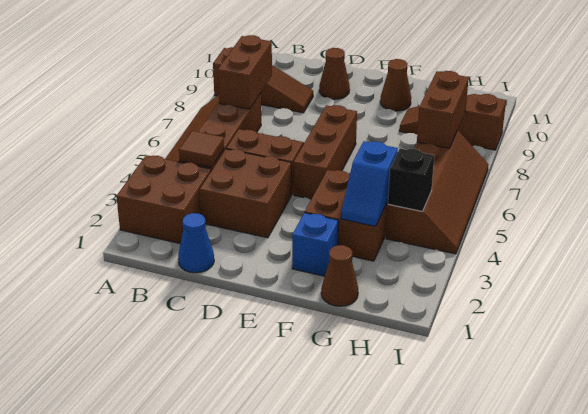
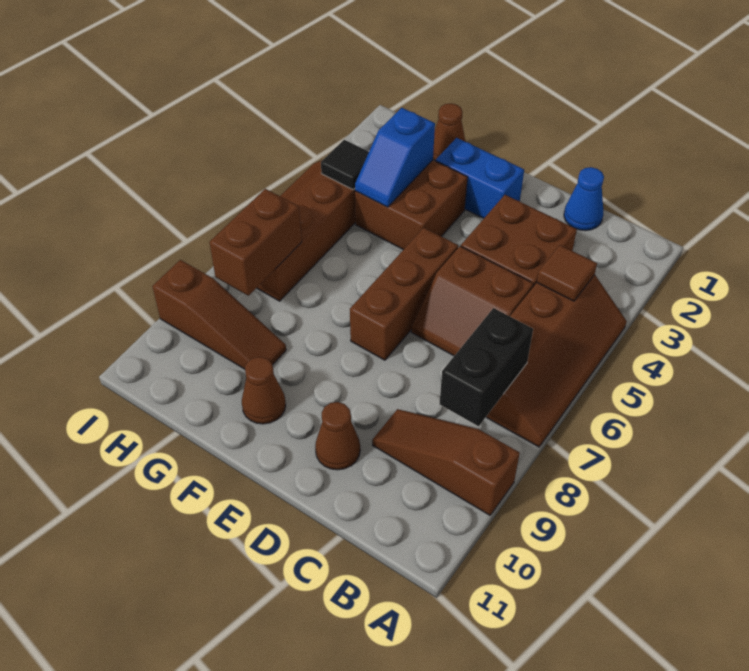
brown 2x2 brick [116,155,211,244] -> none
brown 1x2 brick [218,35,272,109] -> black 1x2 brick [440,308,533,426]
blue 1x1 brick [292,213,338,276] -> blue 1x2 brick [436,138,524,218]
blue 1x2 slope [341,141,398,226] -> blue 1x2 slope turned to [355,108,435,207]
black 1x1 brick [388,148,434,211] -> black 1x1 tile [321,140,369,190]

